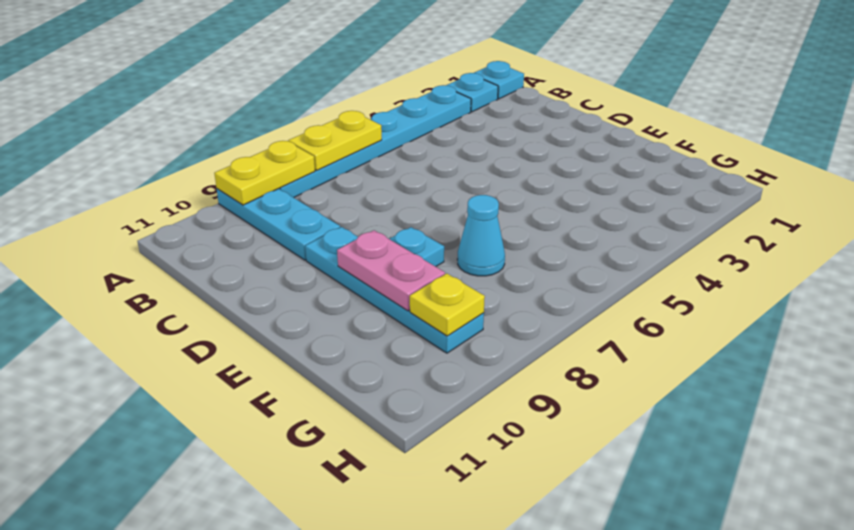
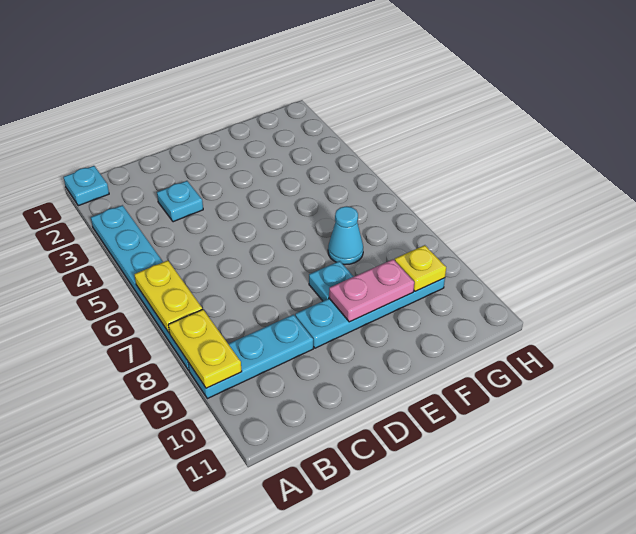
cyan 1x1 plate [446,73,498,112] -> cyan 1x1 plate moved to [157,181,203,222]

